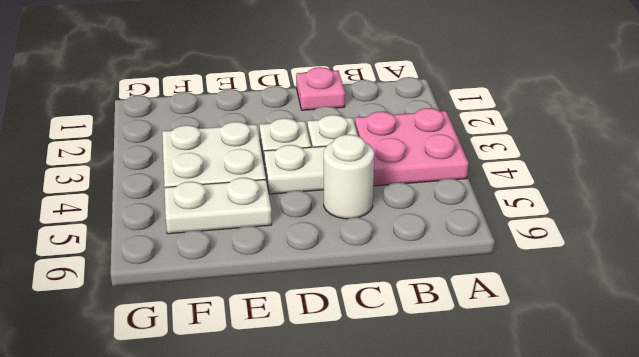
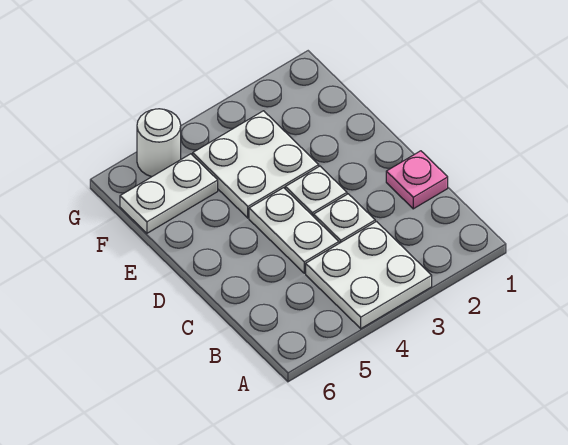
pink 2x2 plate [355,108,468,186] -> white 2x2 plate [306,222,432,329]
white 1x1 round brick [324,134,374,219] -> white 1x1 round brick moved to [137,109,181,177]
white 1x2 plate [164,178,272,234] -> white 1x2 plate turned to [120,154,218,233]

